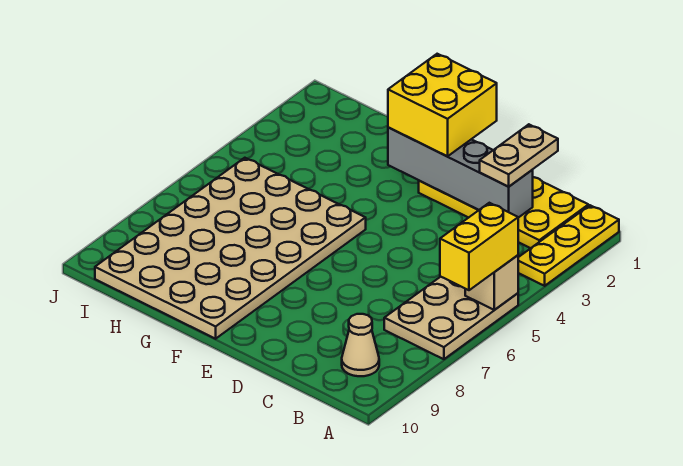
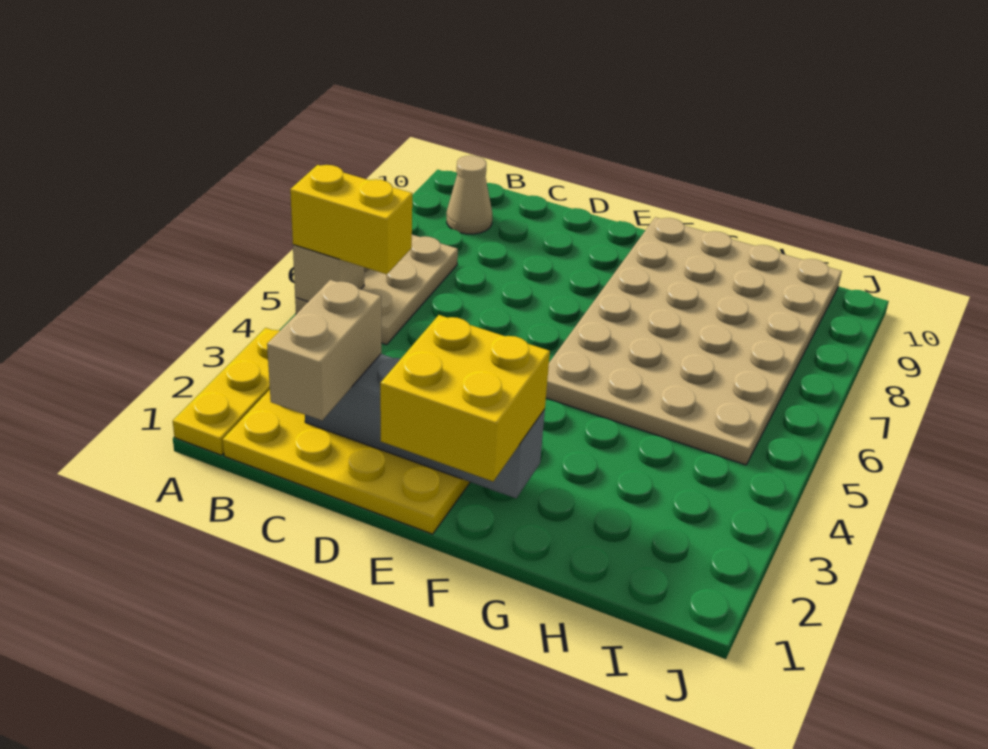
yellow 1x2 brick [440,203,518,290] -> yellow 1x2 brick turned to [290,165,412,274]
tan 1x2 plate [480,124,558,187] -> tan 1x2 brick [267,280,381,420]

